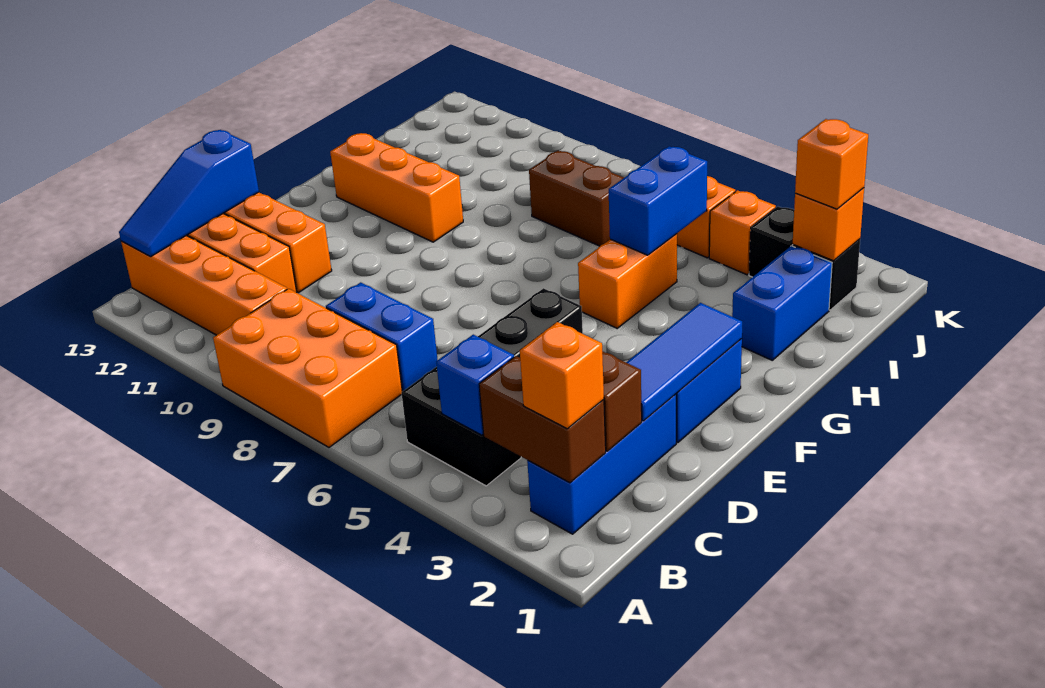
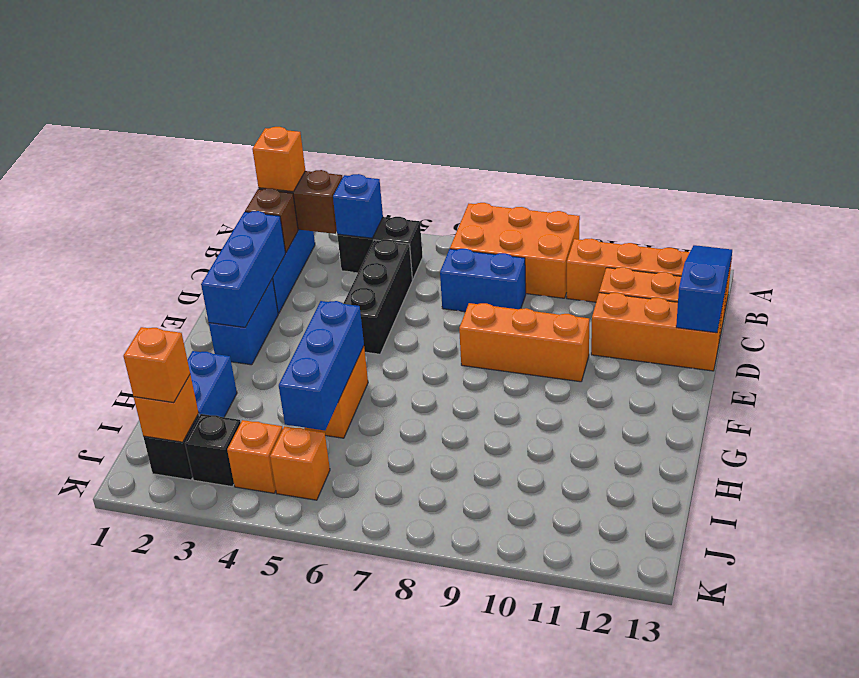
blue 1x3 tile [626,303,742,421] -> blue 1x3 brick [201,211,286,327]
orange 1x3 brick [330,133,463,242] -> orange 1x3 brick moved to [459,303,589,382]
blue 1x2 brick [609,146,707,255] -> blue 1x3 brick [279,301,364,430]
brown 1x2 brick [529,151,624,246] -> none

